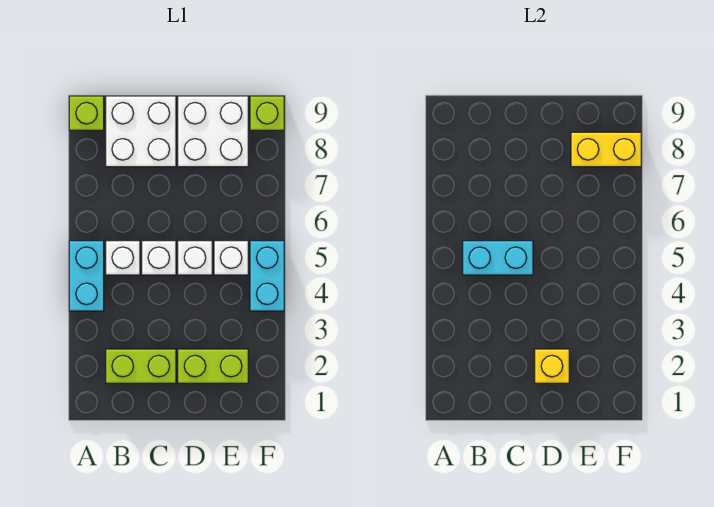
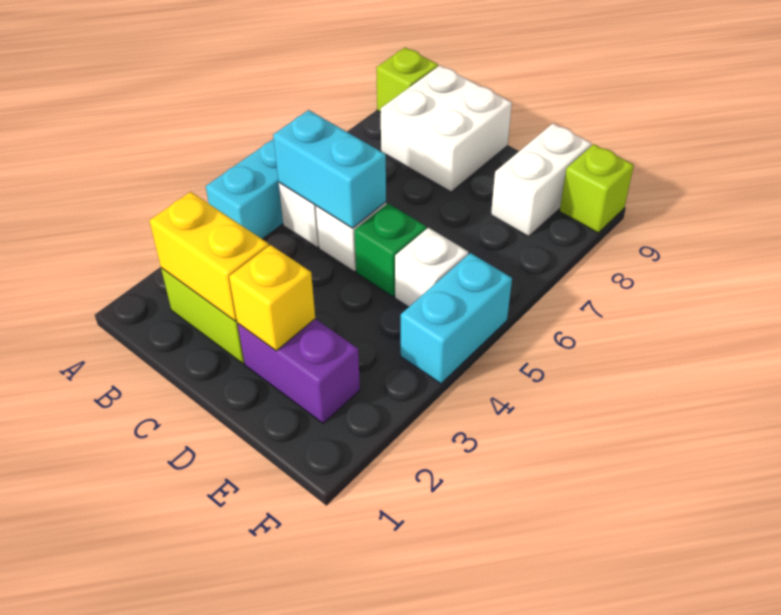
lime 1x2 brick [178,349,248,383] -> purple 1x2 brick [238,319,360,423]
white 1x1 brick [178,241,212,275] -> green 1x1 brick [354,203,426,297]
white 2x2 brick [178,96,248,167] -> white 1x2 brick [491,123,592,237]
yellow 1x2 brick [571,132,641,167] -> yellow 1x2 brick moved to [149,192,269,321]

